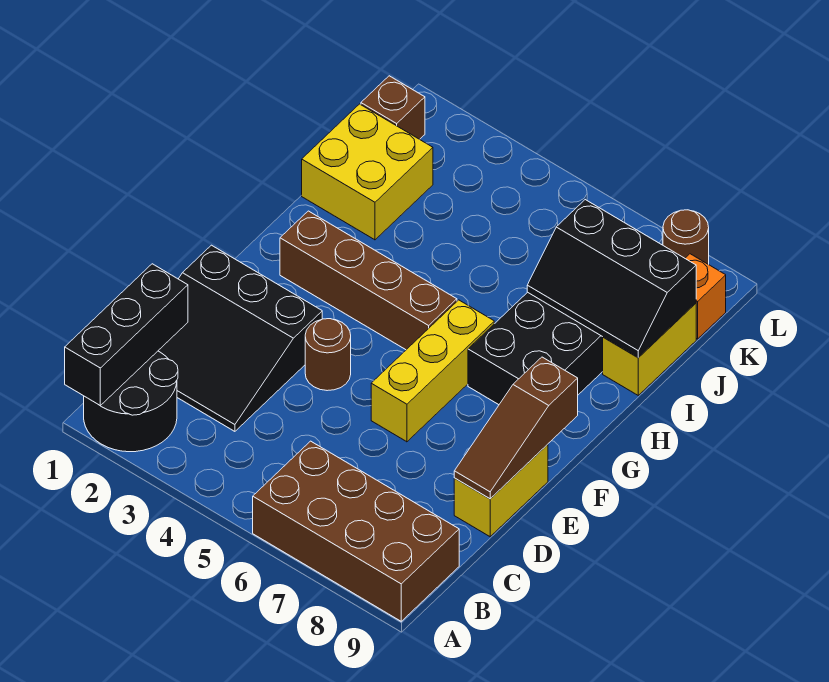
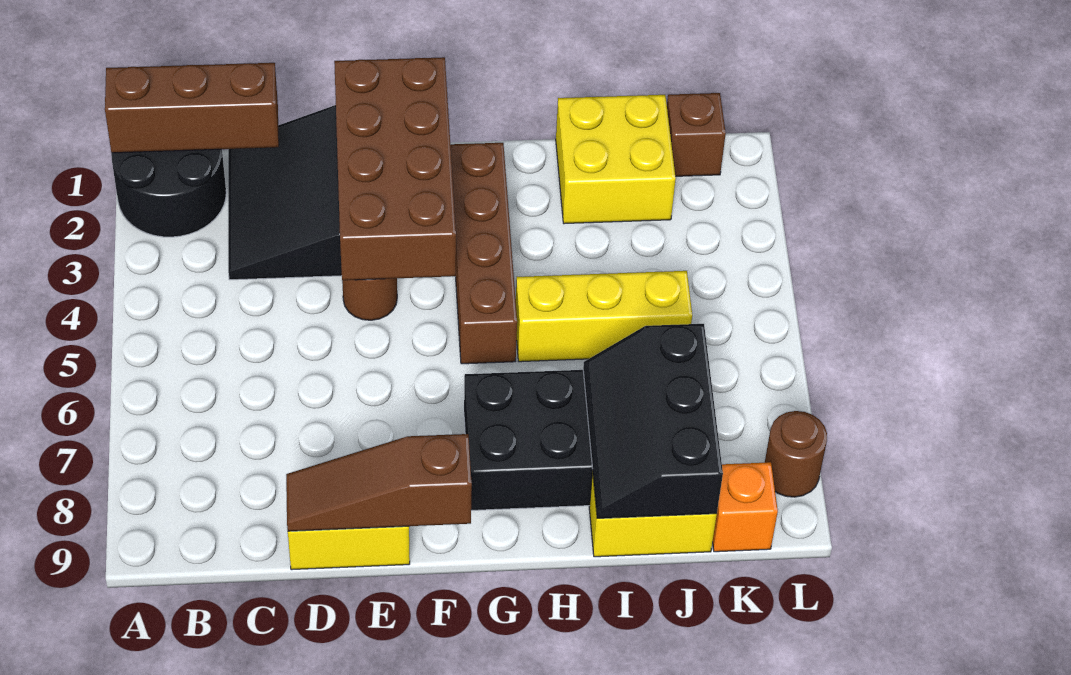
black 1x3 brick [65,264,188,406] -> brown 1x3 brick [105,63,279,153]
brown 2x4 brick [253,441,459,621] -> brown 2x4 brick moved to [334,57,456,280]
yellow 1x3 brick [371,300,494,442] -> yellow 1x3 brick moved to [516,271,692,362]

